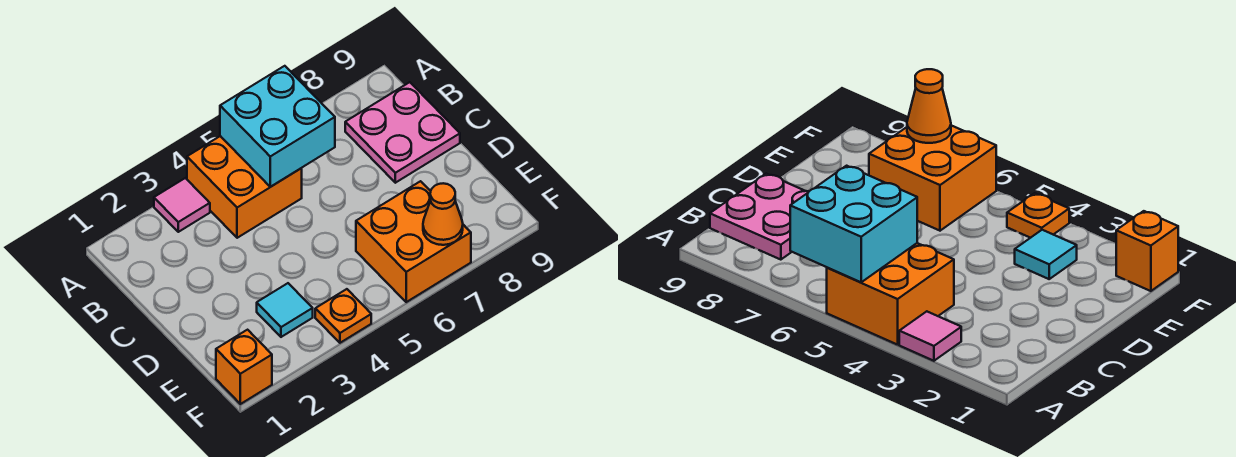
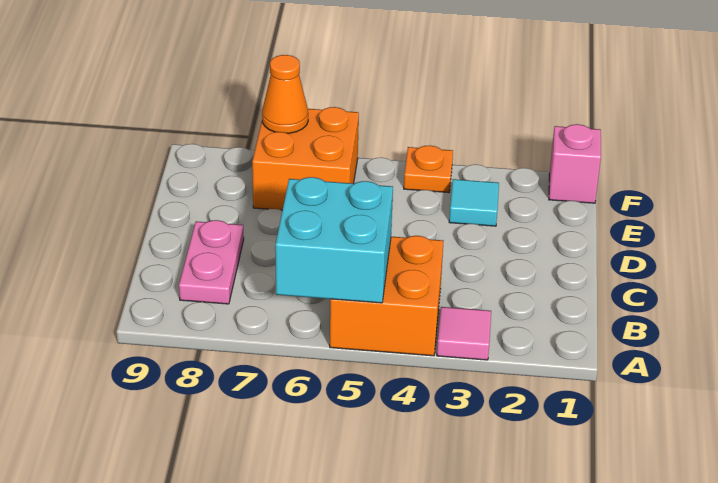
pink 2x2 plate [345,82,460,183] -> pink 1x2 plate [179,220,244,304]
orange 1x1 brick [216,330,272,404] -> pink 1x1 brick [549,124,601,203]

